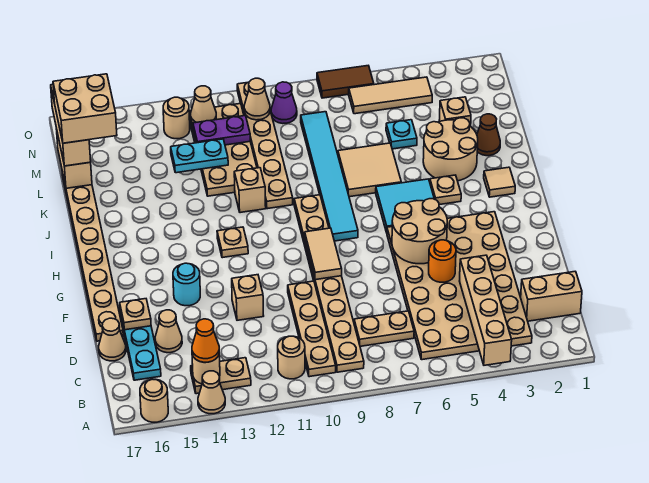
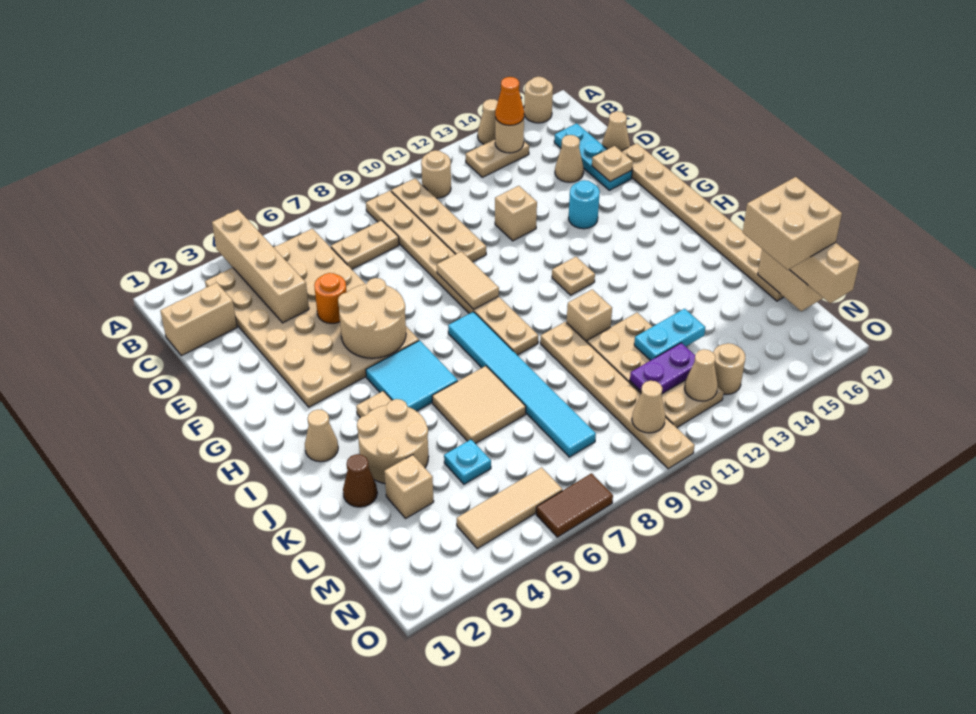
tan 1x1 tile [484,167,515,197] -> tan 1x1 cone [305,410,338,462]
purple 1x1 cone [271,82,297,124] -> none

